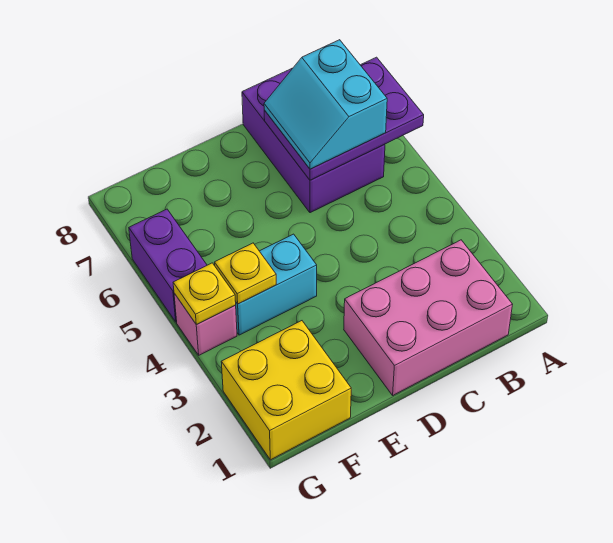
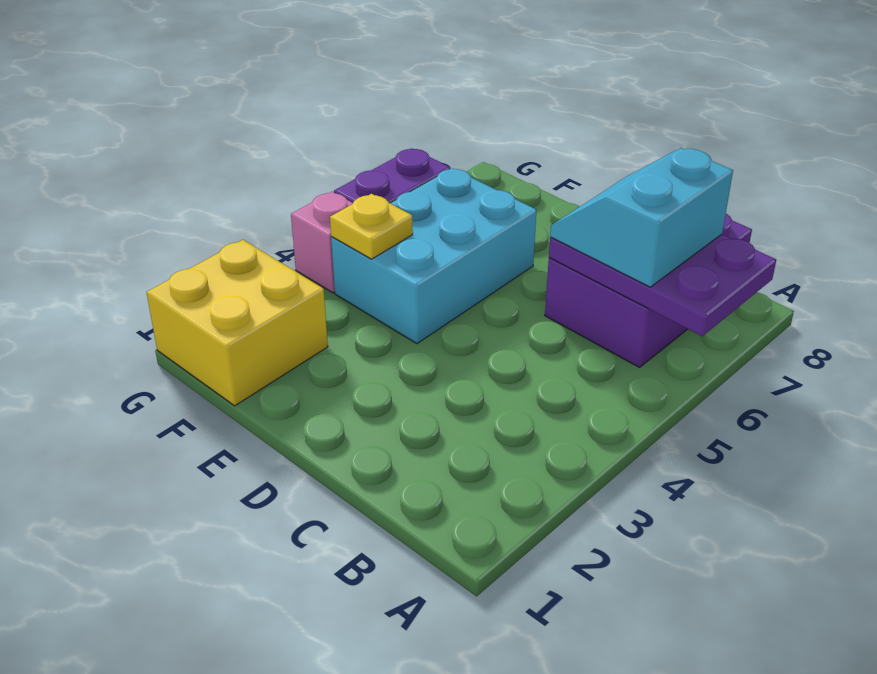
pink 2x3 brick [344,240,513,395] -> none
cyan 1x2 brick [236,234,317,335] -> cyan 2x3 brick [331,168,536,344]
yellow 1x1 plate [173,263,236,325] -> none

